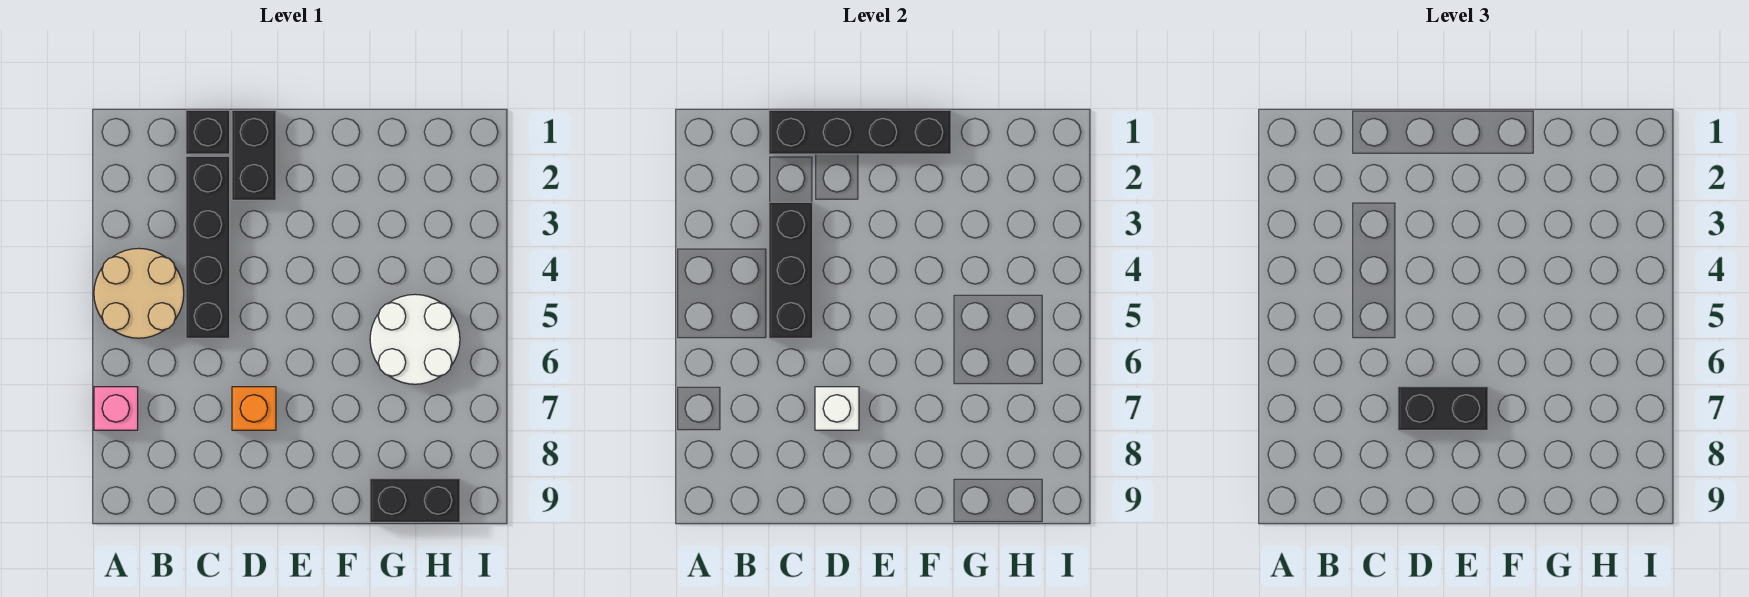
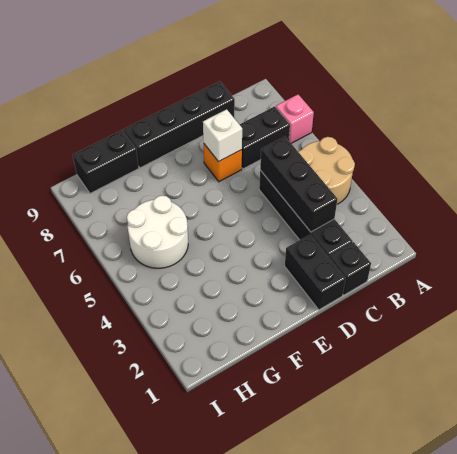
black 1x4 brick [769,110,951,154] -> black 1x4 brick moved to [124,81,235,168]
black 1x2 brick [1398,387,1488,430] -> black 1x2 brick moved to [239,106,290,169]

